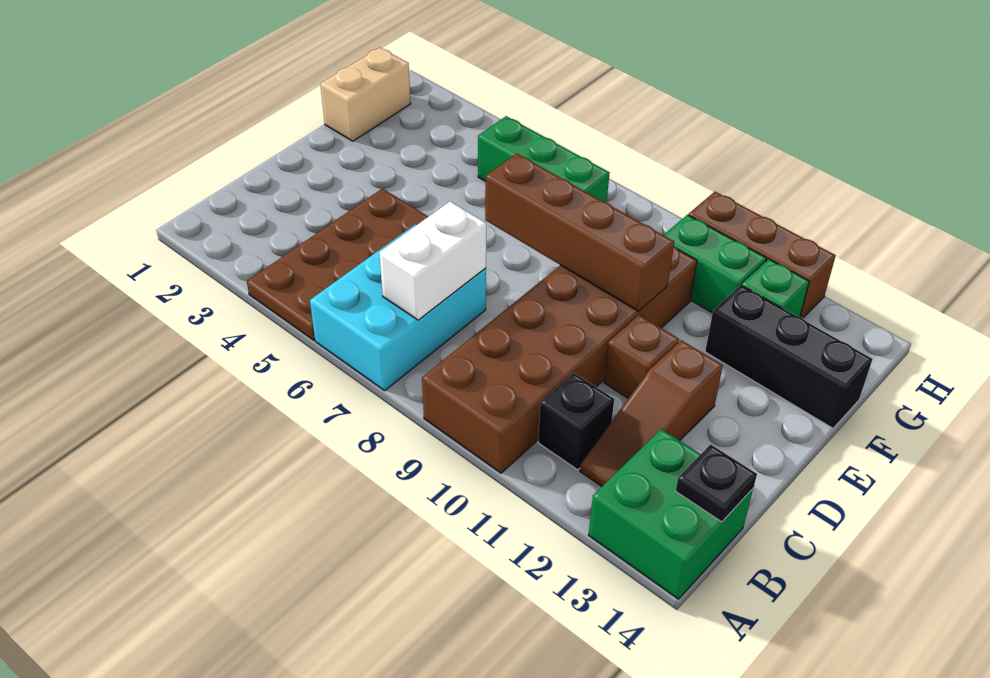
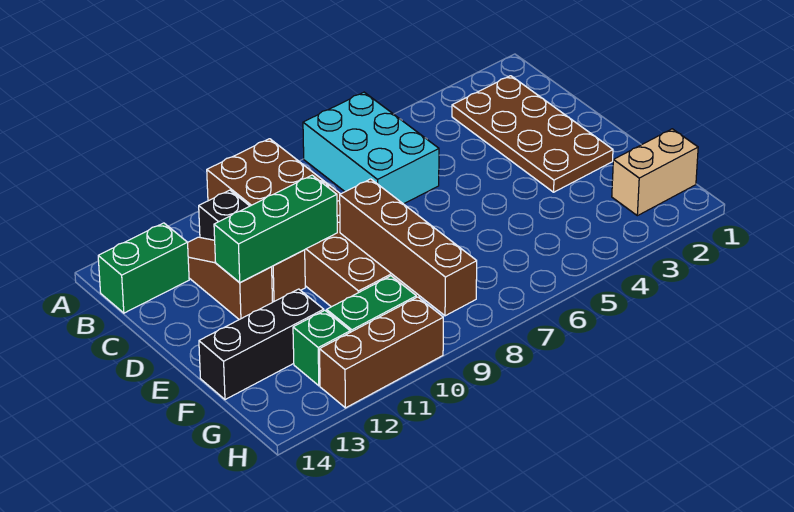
brown 2x4 plate [247,189,428,340] -> brown 2x4 plate moved to [452,76,613,192]
green 2x2 brick [589,429,753,599] -> green 1x2 brick [98,223,189,313]
white 1x2 brick [379,202,486,320] -> none
black 1x1 plate [676,444,757,522] -> none
brown 1x4 brick [485,153,674,312] -> brown 1x4 brick turned to [340,179,477,316]
tan 1x2 brick [320,48,410,141] -> tan 1x2 brick turned to [612,129,698,216]
green 1x3 brick [478,116,609,202] -> green 1x3 brick moved to [214,175,337,283]

